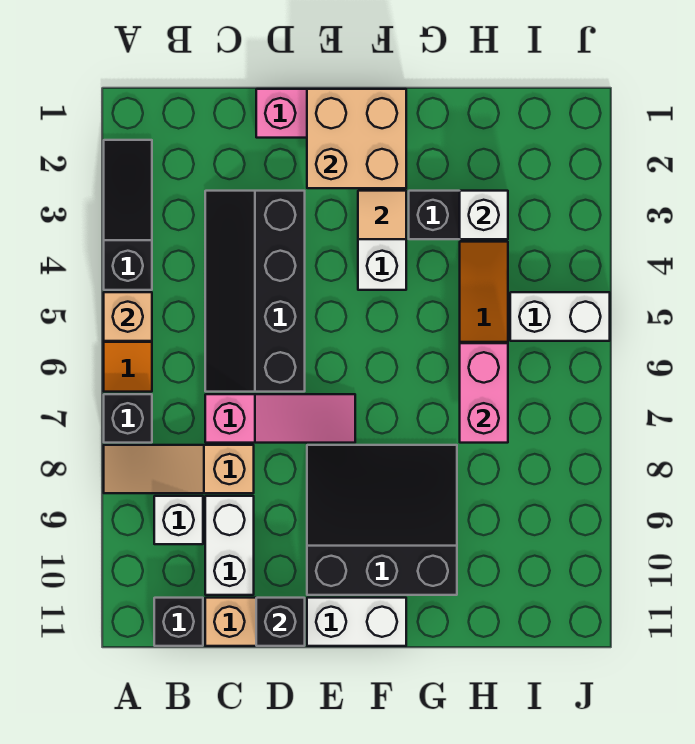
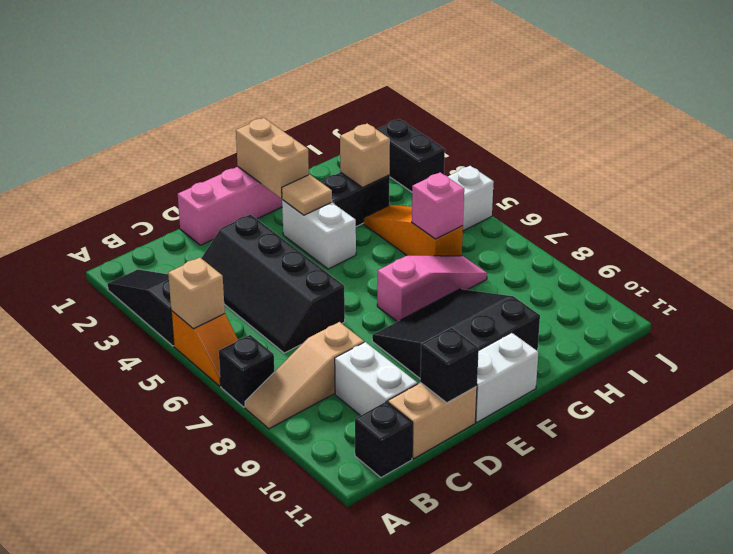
white 1x1 brick [154,496,203,544] -> none
pink 1x3 slope [205,394,355,443] -> pink 1x3 slope moved to [377,256,487,322]
tan 2x2 brick [307,89,406,188] -> tan 1x2 brick [236,118,309,198]
white 1x1 brick [460,191,508,239] -> tan 1x1 brick [340,123,390,188]
pink 1x2 brick [460,343,508,443] -> pink 1x1 brick [412,172,464,239]
none -> black 1x2 brick [377,119,445,192]

